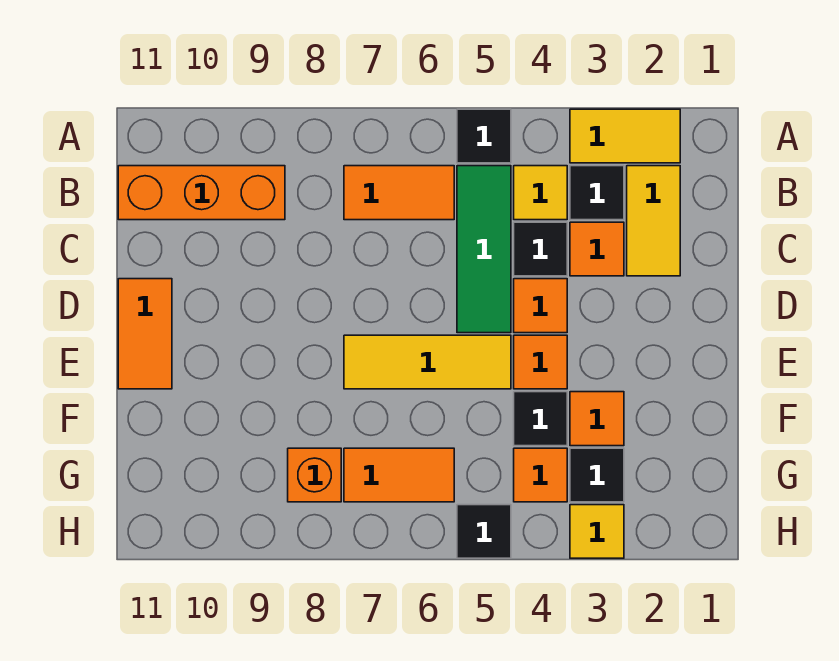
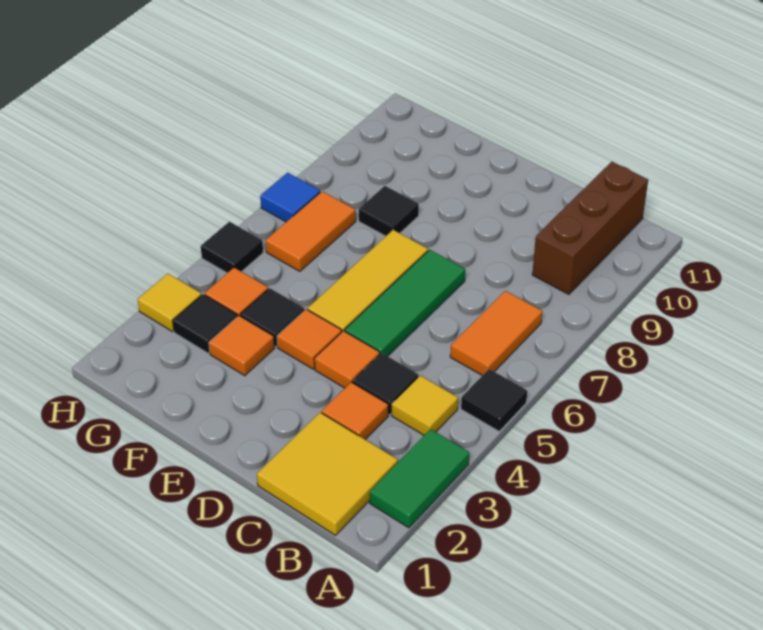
yellow 1x2 tile [570,109,680,163] -> green 1x2 tile [370,429,469,528]
yellow 1x2 tile [627,166,680,276] -> yellow 2x2 tile [257,412,398,535]
black 1x1 tile [570,166,624,220] -> black 1x1 tile moved to [359,186,419,236]
green 1x3 tile [457,166,511,333] -> green 1x3 tile turned to [345,250,465,356]
orange 1x3 brick [118,166,285,220] -> brown 1x3 brick [532,162,648,294]
orange 1x2 tile [118,279,172,389] -> none
orange 1x1 brick [288,448,341,502] -> none
none -> blue 1x1 tile [260,173,320,222]

